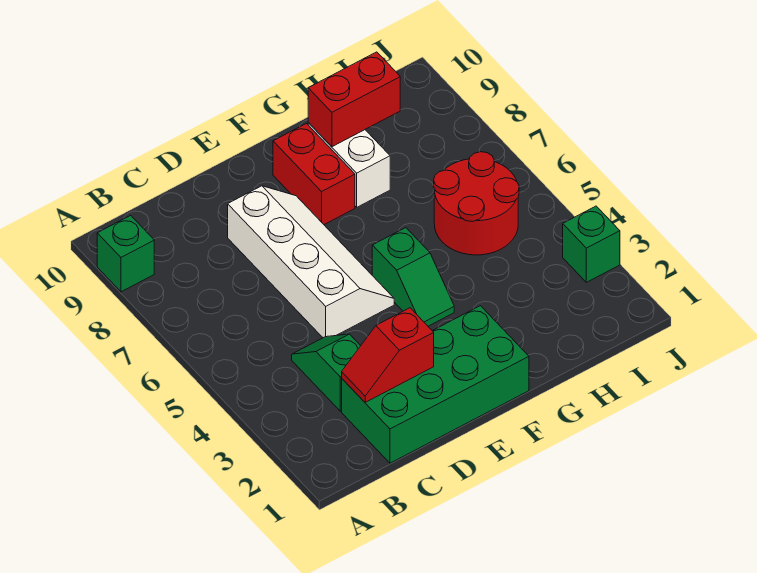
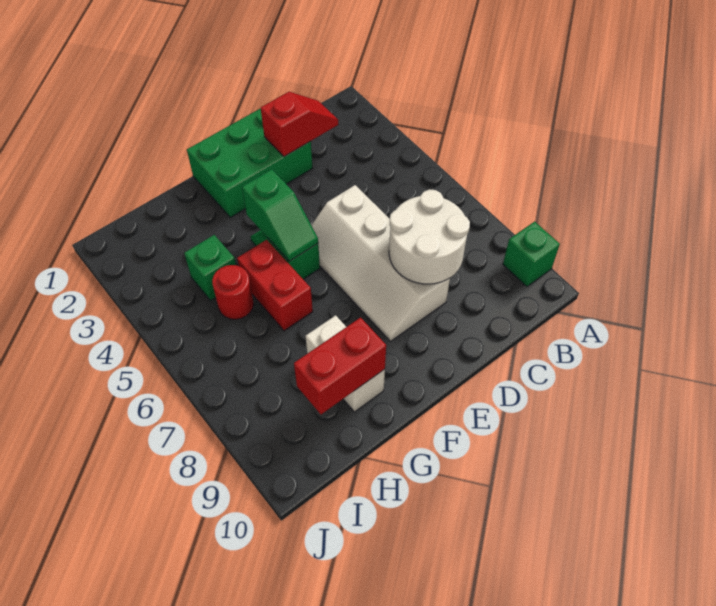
green 2x4 brick [342,306,529,463] -> green 2x3 brick [187,108,313,217]
green 1x2 slope [292,334,360,411] -> green 1x2 slope moved to [242,169,318,261]
none -> white 2x2 round brick [389,189,470,284]
red 1x2 brick [273,124,355,225] -> red 1x2 brick moved to [237,240,313,331]
red 2x2 round brick [434,152,519,255] -> red 1x1 round brick [212,265,254,319]
green 1x1 brick [563,206,620,282] -> green 1x1 brick moved to [184,235,236,301]

